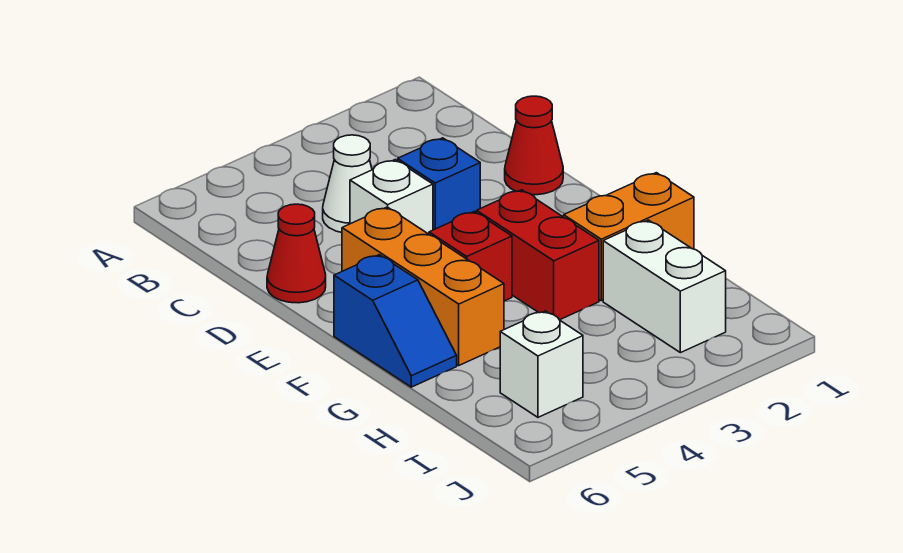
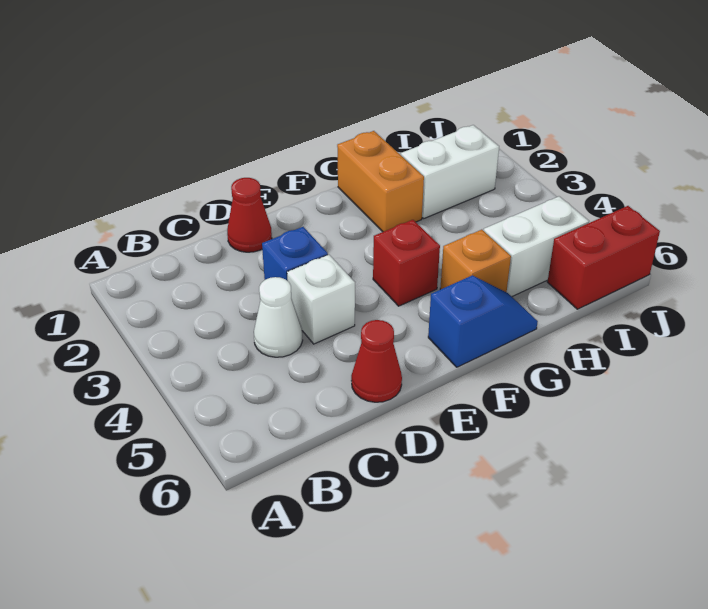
orange 1x3 brick [342,207,504,365] -> orange 1x1 brick [440,230,511,292]
red 1x2 brick [477,190,599,320] -> red 1x2 brick moved to [548,206,660,309]
white 1x1 brick [500,311,583,417] -> white 1x2 brick [484,196,589,296]

